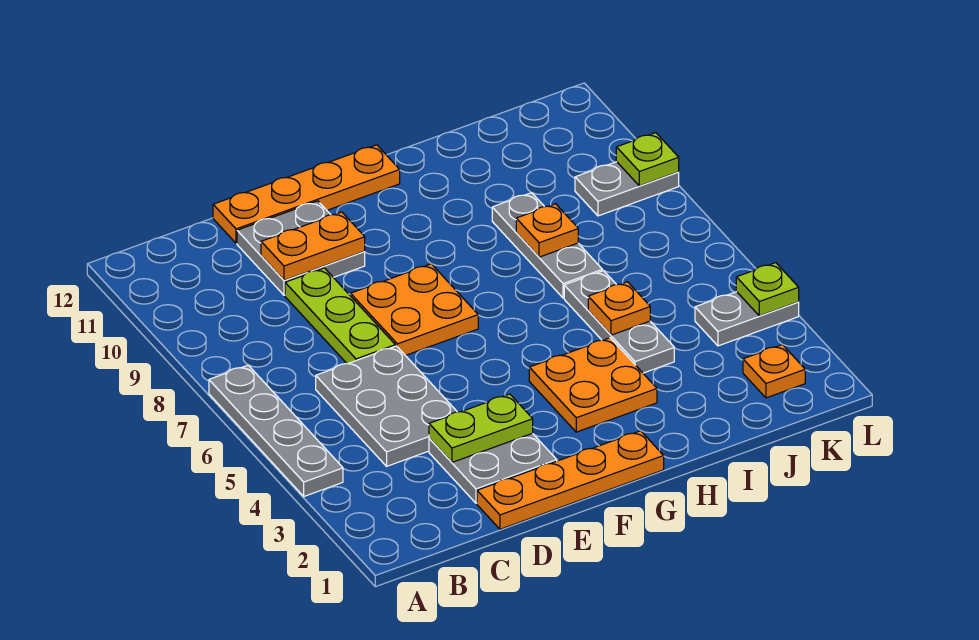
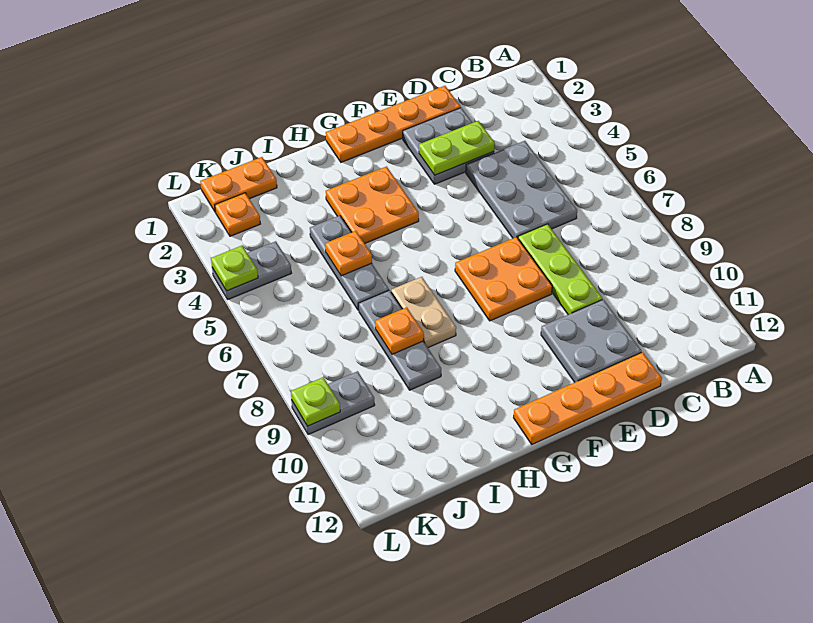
grey 1x4 plate [209,365,343,496] -> none
orange 1x2 plate [261,212,365,280] -> orange 1x2 plate moved to [200,157,277,212]
none -> tan 1x2 plate [391,277,456,348]

